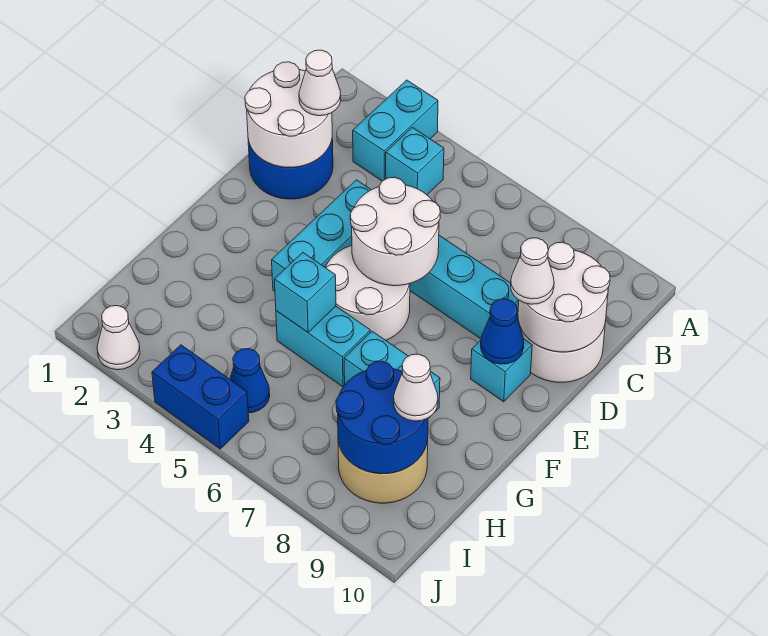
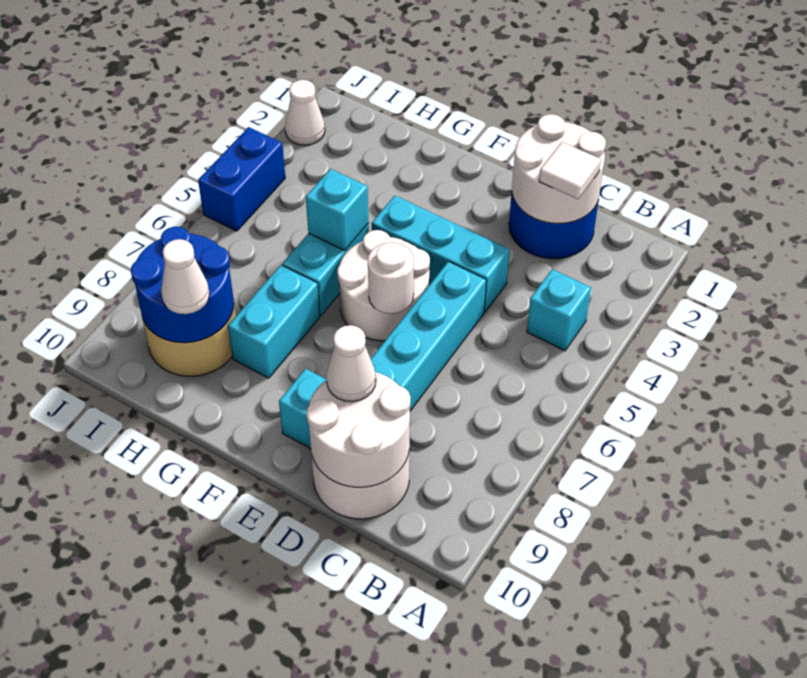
cyan 1x2 brick [353,80,438,181] -> none
white 1x1 cone [299,50,341,116] -> white 1x1 tile [539,142,601,199]
white 2x2 round brick [350,177,440,286] -> white 1x1 round brick [368,242,414,314]
blue 1x1 cone [481,299,524,364] -> none
blue 1x1 cone [230,349,270,413] -> none

